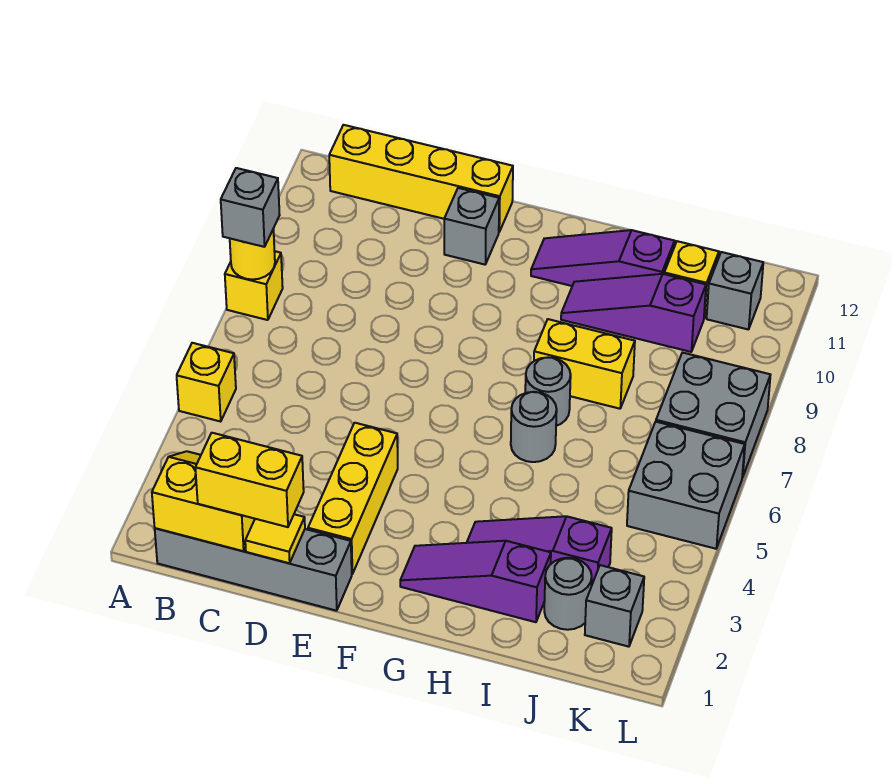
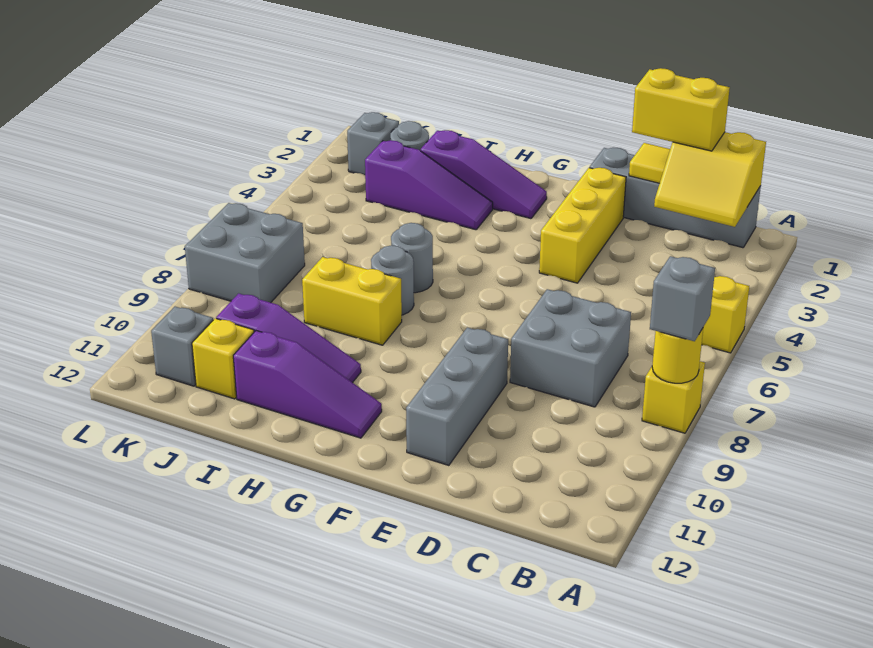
yellow 1x4 brick [329,125,513,232] -> none
grey 1x1 brick [444,188,499,265] -> grey 1x3 brick [406,328,508,465]
grey 2x2 brick [627,422,745,549] -> grey 2x2 brick moved to [510,289,631,407]

